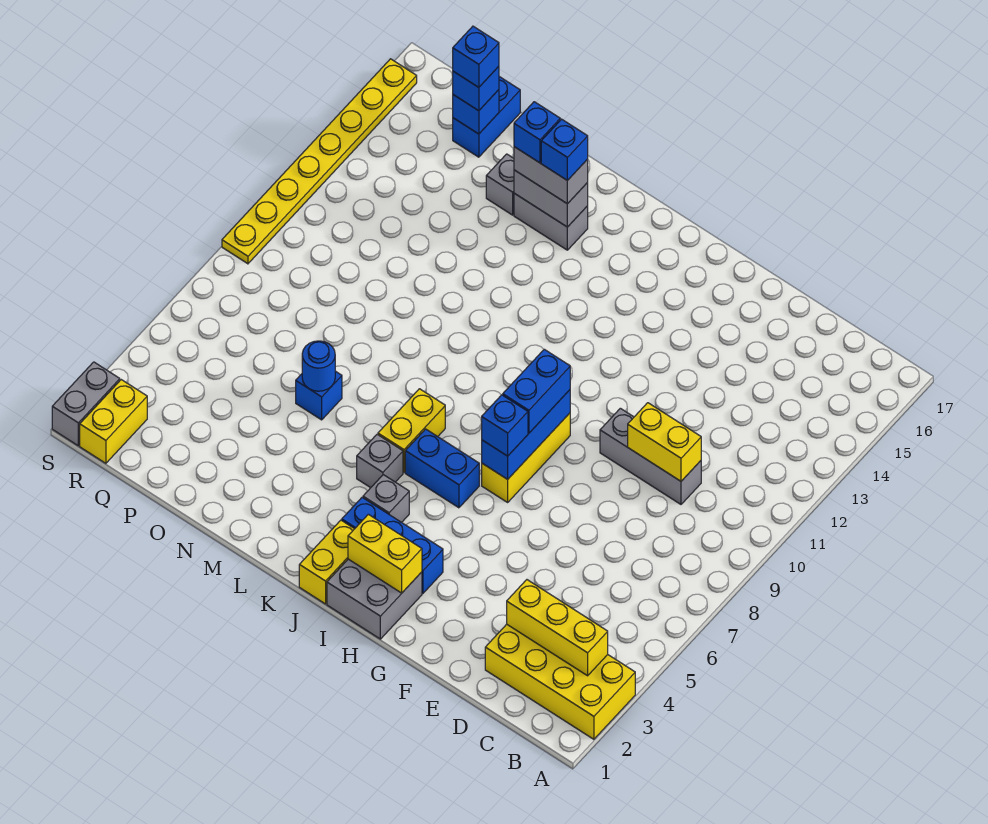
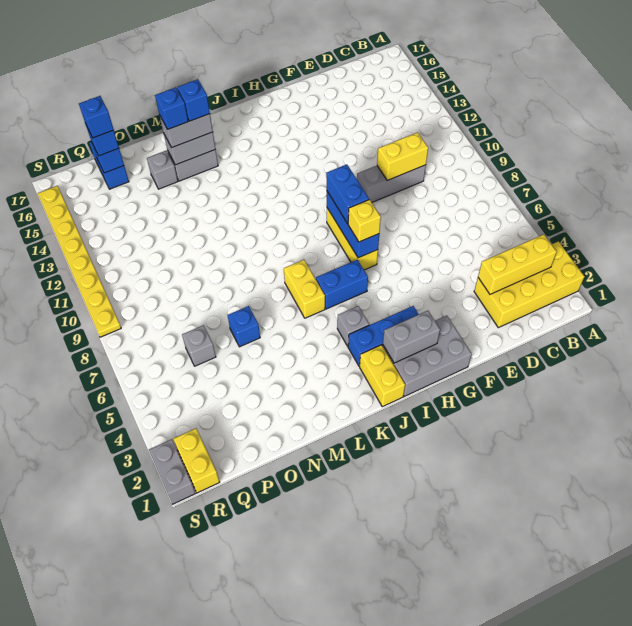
grey 2x2 brick [327,559,422,639] -> grey 2x3 brick [383,316,472,396]
yellow 1x2 brick [348,514,422,593] -> grey 1x2 brick [383,311,440,363]
blue 1x1 brick [482,395,528,456] -> yellow 1x1 brick [348,200,381,242]
grey 1x1 brick [357,434,403,488] -> grey 1x1 brick moved to [182,325,216,366]
blue 1x1 round brick [302,341,335,391] -> none

